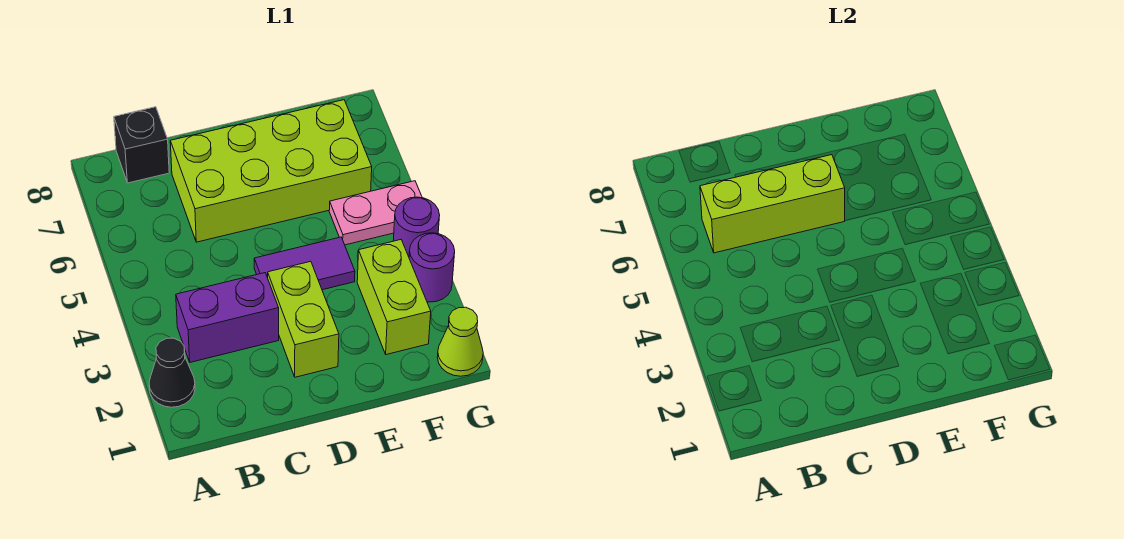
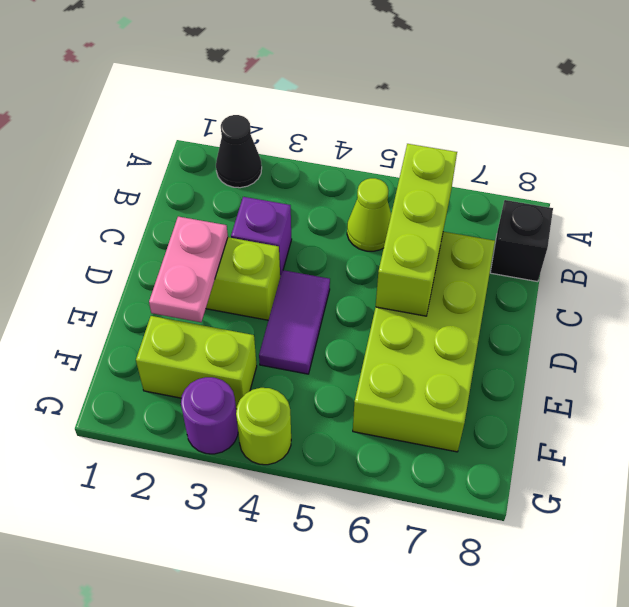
purple 1x2 brick [176,273,279,362] -> purple 1x1 brick [231,197,292,276]
pink 1x2 plate [329,181,422,245] -> pink 1x2 plate moved to [149,217,228,322]
lime 1x1 cone [437,307,483,376] -> lime 1x1 cone moved to [347,178,391,251]
purple 1x1 round brick [393,197,440,257] -> lime 1x1 round brick [236,388,291,465]

